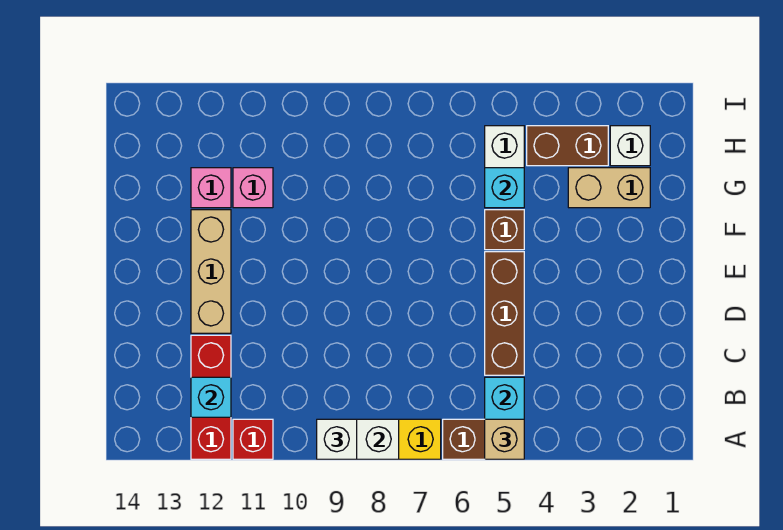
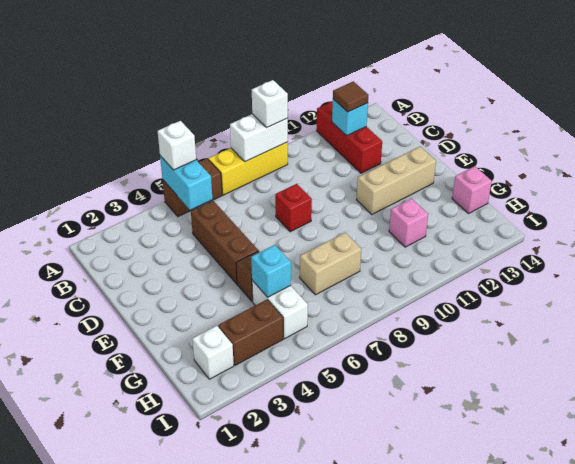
tan 1x1 brick [485,419,524,459] -> white 1x1 brick [158,121,196,170]
red 1x1 brick [233,419,273,459] -> red 1x1 brick moved to [275,184,312,232]
none -> brown 1x1 tile [333,81,368,112]
tan 1x3 brick [191,210,231,333] -> tan 1x3 brick turned to [356,147,436,214]
tan 1x2 brick [568,168,650,208] -> tan 1x2 brick moved to [300,233,361,295]
pink 1x1 brick [191,168,231,208] -> pink 1x1 brick moved to [452,166,492,213]

